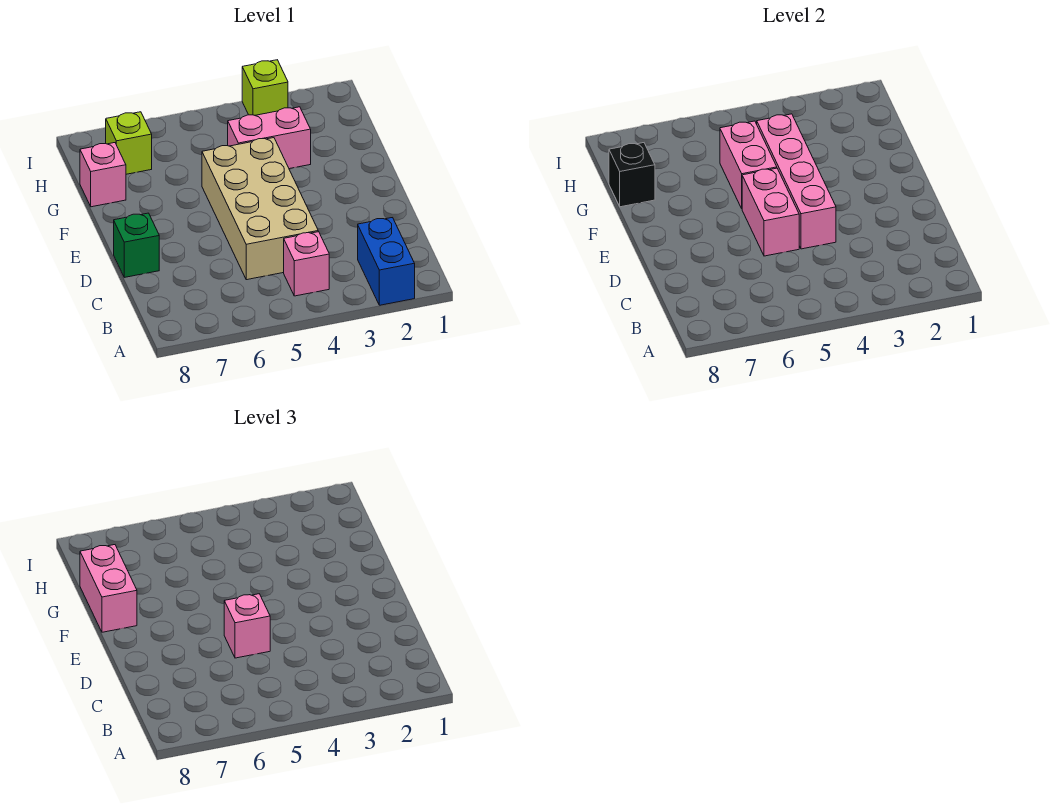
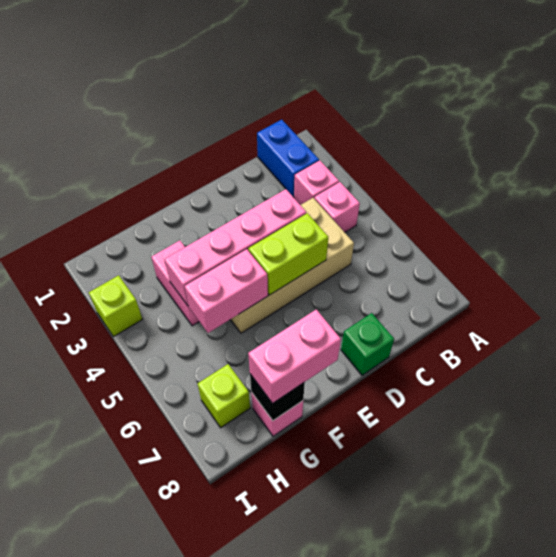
blue 1x2 brick [358,218,415,305] -> blue 1x2 brick turned to [257,120,319,197]
pink 1x2 brick [742,168,799,256] -> lime 1x2 brick [248,213,328,295]
pink 1x1 brick [224,594,270,658] -> pink 1x1 brick moved to [294,161,339,205]

